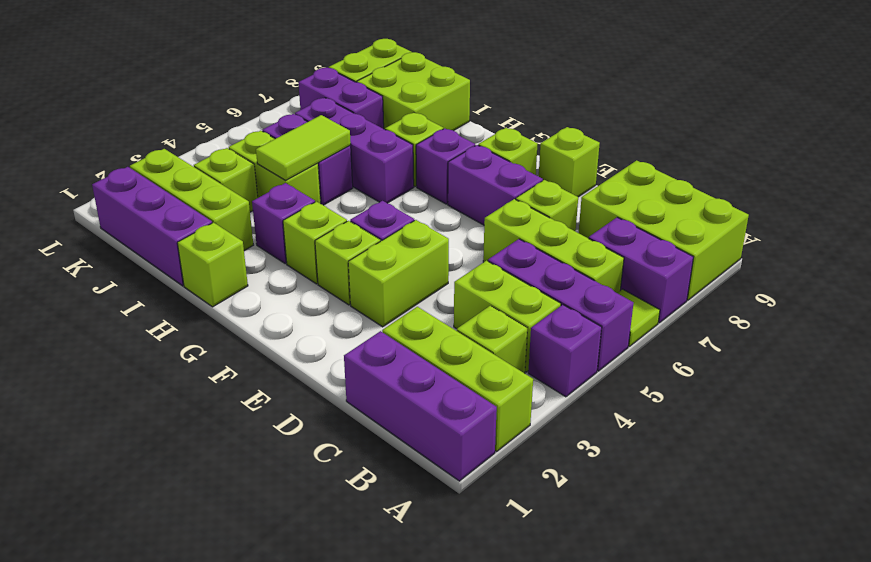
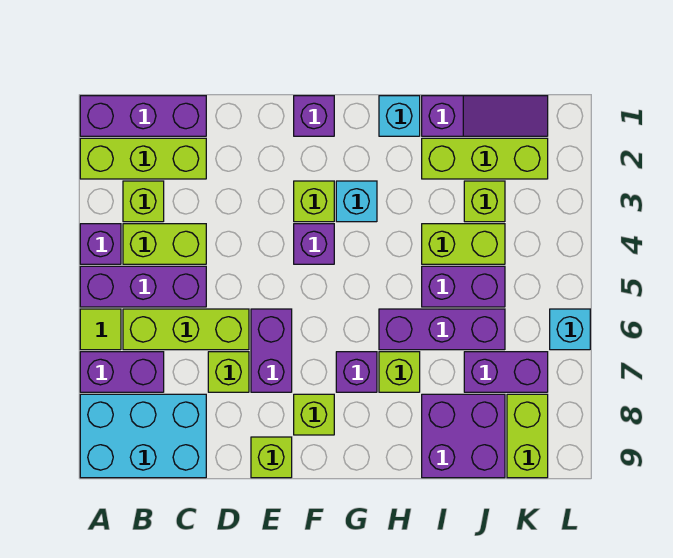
lime 2x3 brick [579,160,749,300] -> cyan 2x3 brick [80,394,206,478]
lime 1x2 brick [348,220,449,327] -> none
purple 1x2 brick [448,145,543,225] -> purple 1x2 brick turned to [251,309,292,392]
lime 1x1 brick [283,202,347,284] -> cyan 1x1 brick [336,181,377,222]
lime 1x1 brick [177,223,248,307] -> cyan 1x1 brick [379,96,420,136]
purple 1x1 brick [252,183,315,264] -> purple 1x1 brick moved to [294,96,334,136]
purple 1x3 brick [92,167,212,286] -> purple 1x3 slope [422,96,548,136]
lime 1x2 tile [256,115,351,181] -> none
lime 2x2 brick [357,52,470,131] -> purple 2x2 brick [422,394,505,478]
none -> cyan 1x1 brick [550,309,590,350]

